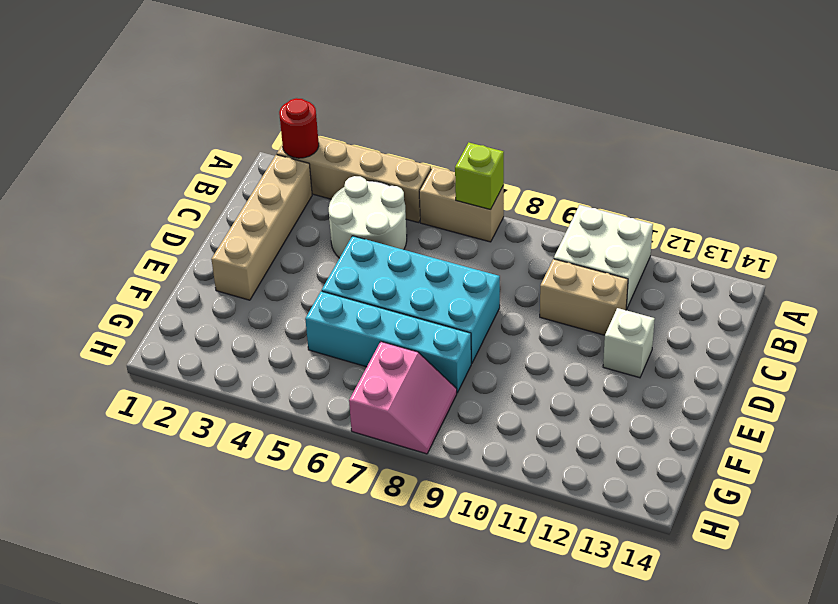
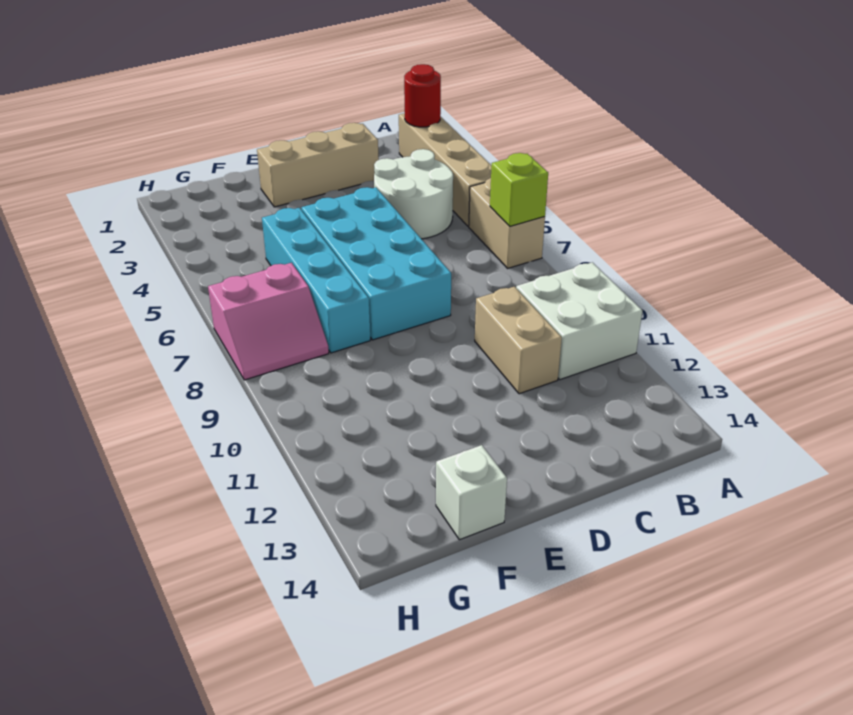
tan 1x4 brick [211,155,312,300] -> tan 1x3 brick [257,123,379,207]
white 1x1 brick [603,308,655,378] -> white 1x1 brick moved to [436,445,507,540]

